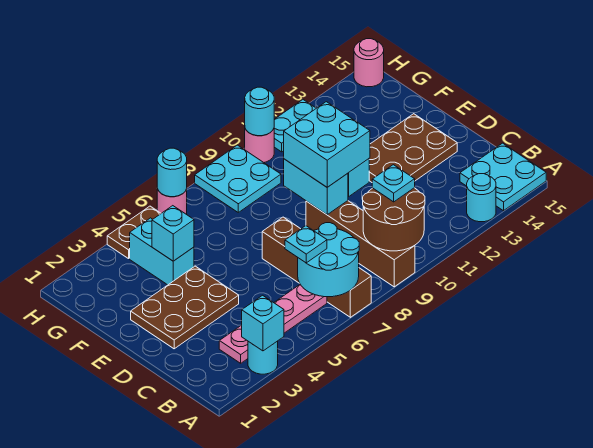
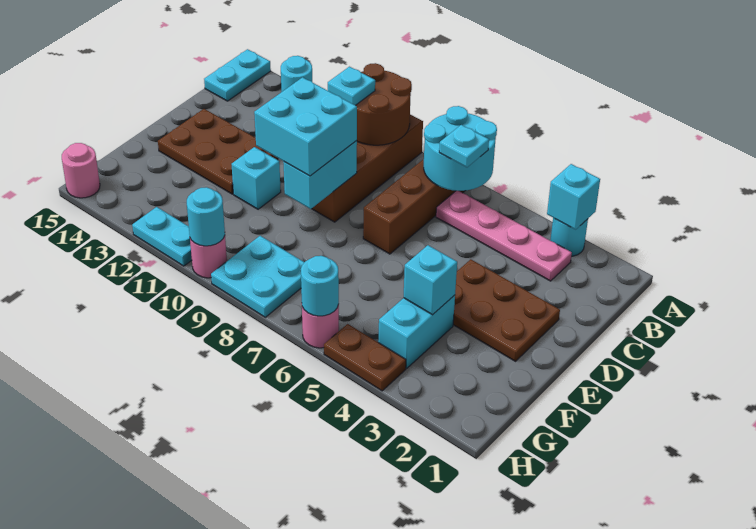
cyan 2x2 plate [460,143,546,211] -> cyan 1x2 plate [204,49,271,101]

